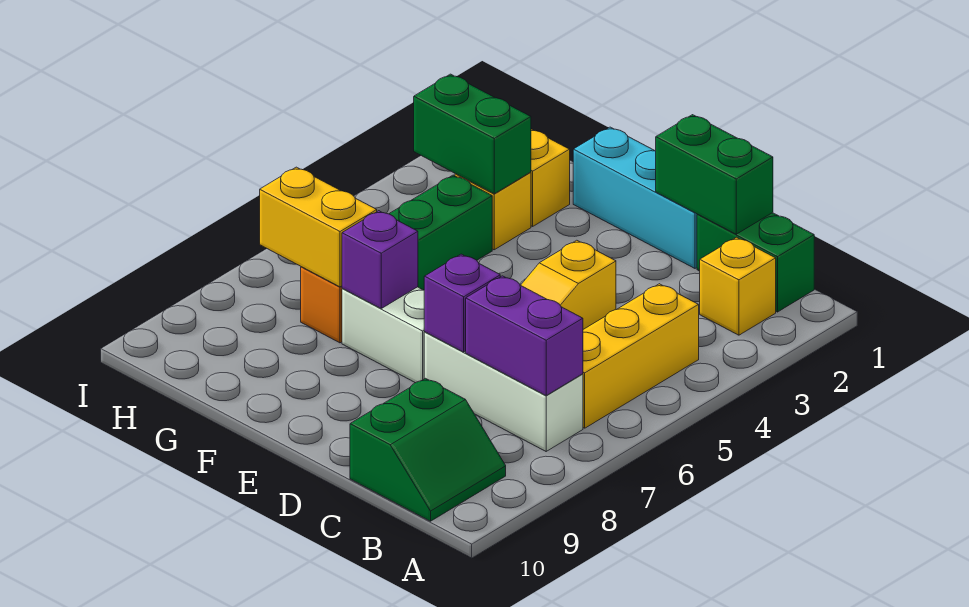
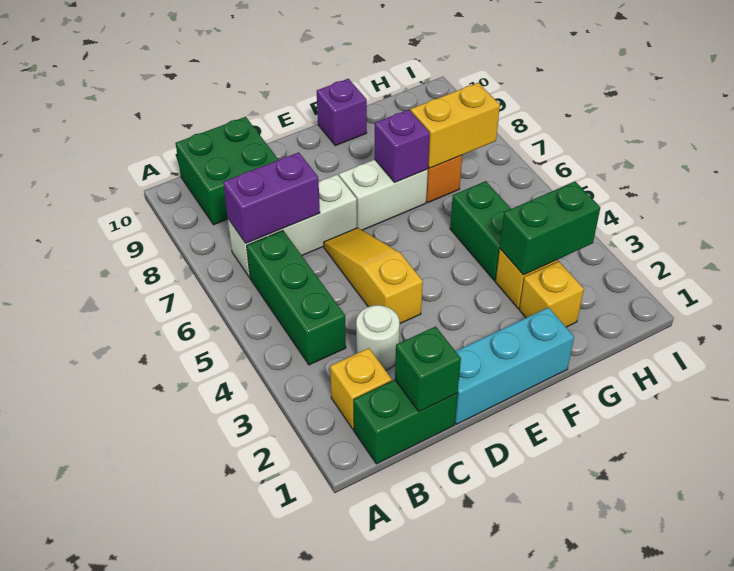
yellow 1x3 brick [583,284,699,428] -> green 1x3 brick [247,231,346,365]
green 2x2 slope [350,378,506,521] -> green 2x2 brick [175,117,279,225]
green 1x2 brick [656,115,773,234] -> green 1x1 brick [395,326,461,412]
none -> white 1x1 round brick [356,305,400,370]
purple 1x1 brick [424,254,500,352] -> purple 1x1 brick moved to [317,79,367,146]

